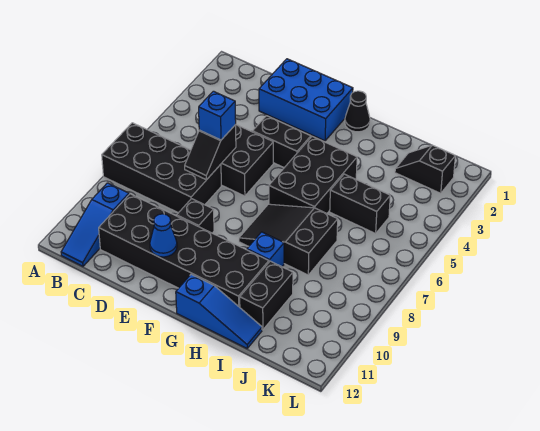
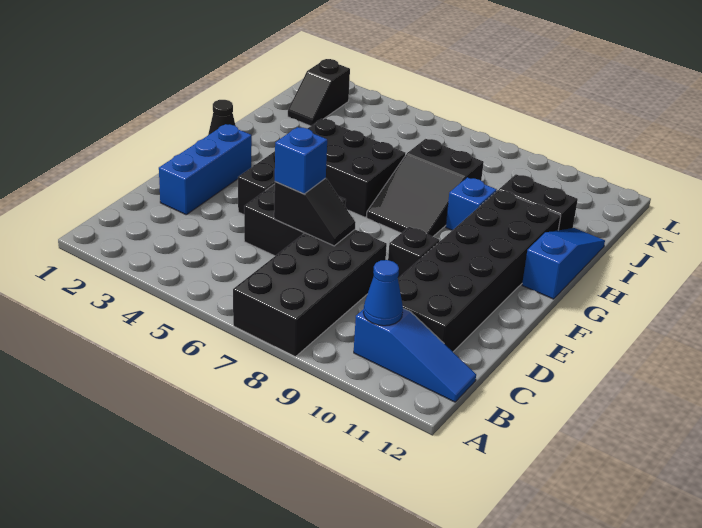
blue 2x3 brick [259,59,353,141] -> blue 1x3 brick [159,124,252,215]
blue 1x1 cone [150,214,177,257] -> blue 1x1 cone moved to [363,260,403,326]
black 1x2 brick [330,174,390,234] -> none

